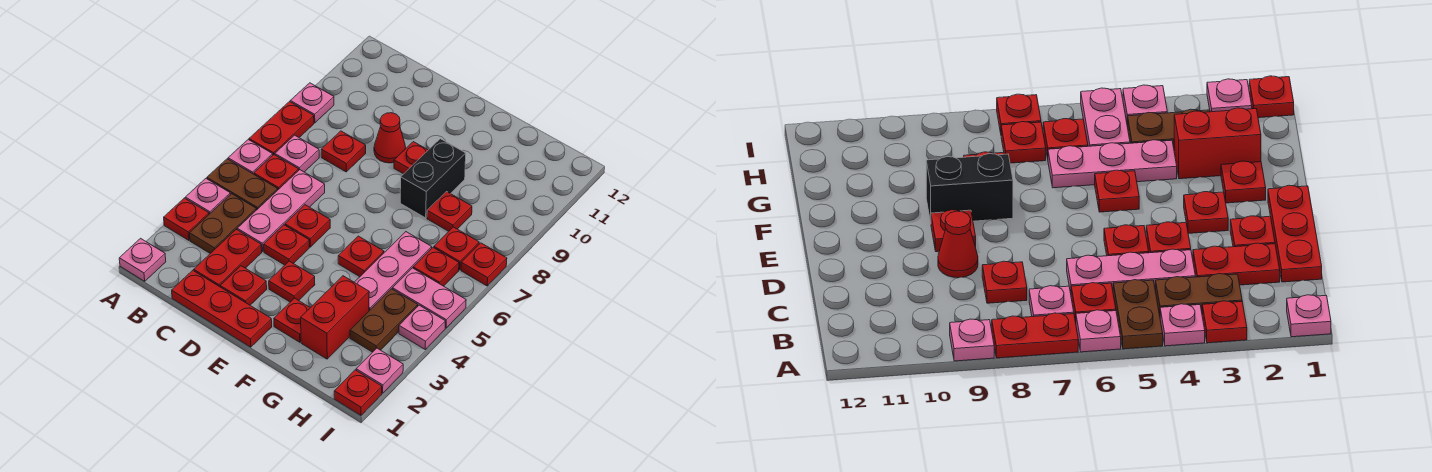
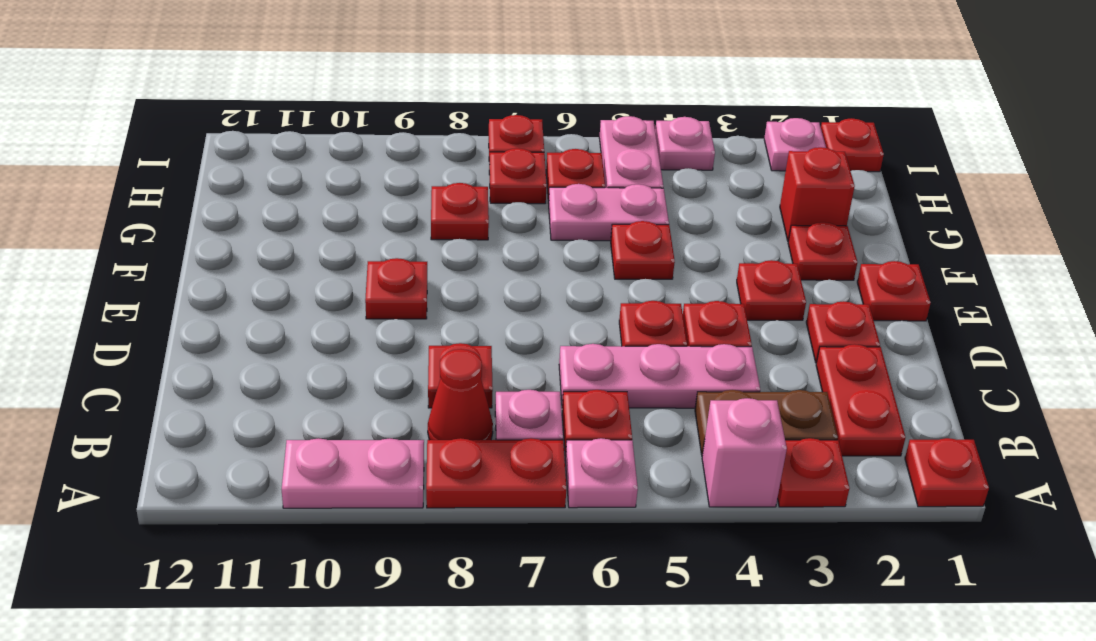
pink 1x1 plate [119,238,166,281] -> red 1x1 plate [905,438,989,507]
pink 1x1 plate [185,179,230,214] -> pink 1x1 brick [702,398,787,507]
brown 1x2 plate [207,159,278,210] -> none
pink 1x1 plate [290,83,334,123] -> pink 1x2 plate [282,438,424,508]
red 1x3 plate [172,270,272,347] -> red 1x1 plate [857,261,931,321]
red 1x2 plate [194,229,262,287] -> red 1x2 plate turned to [816,344,906,456]
red 1x1 cone [374,113,406,163] -> red 1x1 cone moved to [428,349,493,440]
black 1x2 brick [400,139,466,218] -> none
red 1x2 brick [301,276,369,359] -> red 1x1 brick [780,147,855,241]
pink 1x3 plate [354,232,432,311] -> pink 1x2 plate [549,184,669,241]
brown 1x2 plate [350,289,418,352] -> none

